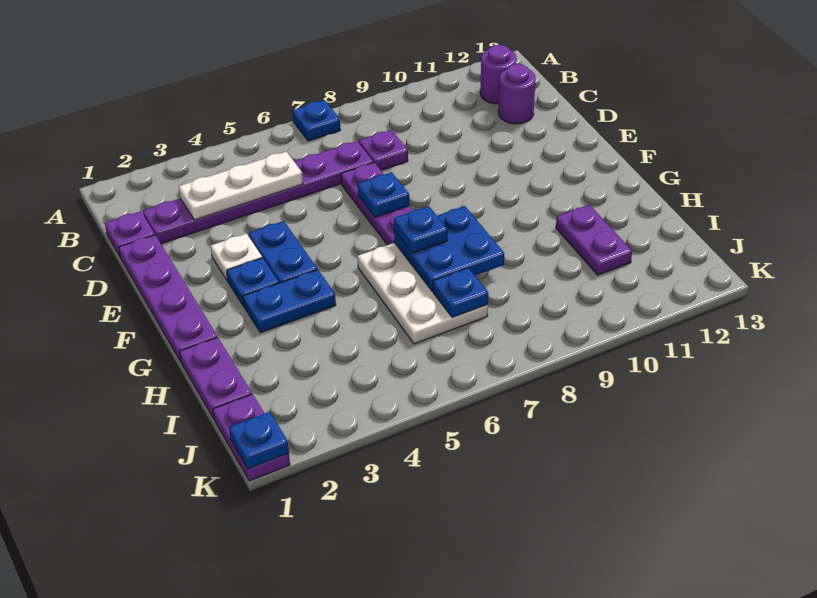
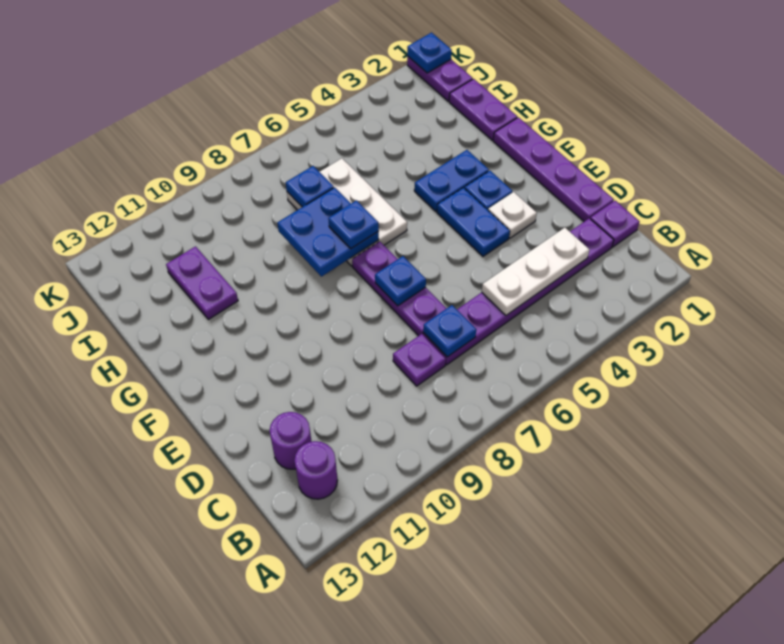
blue 1x1 plate [292,100,340,141] -> blue 1x1 plate moved to [423,305,476,357]

